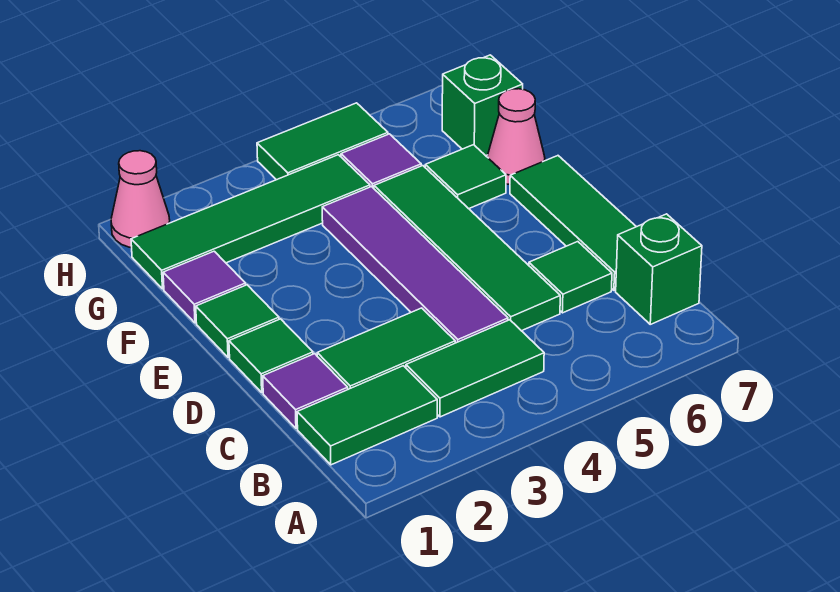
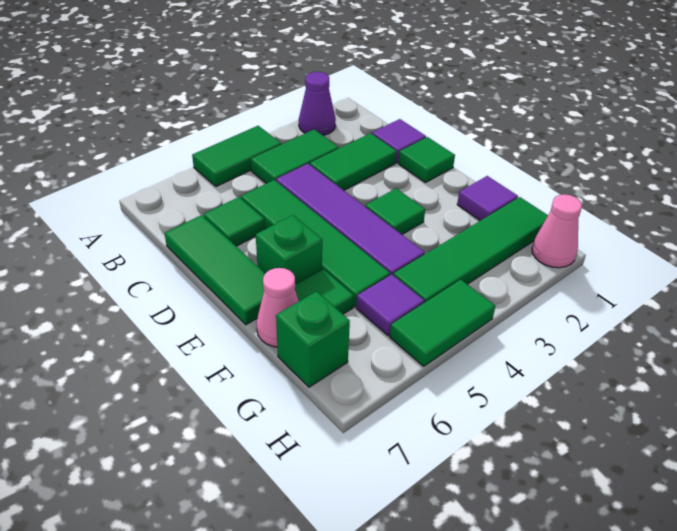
none -> purple 1x1 cone [299,72,336,135]
green 1x2 tile [297,366,437,465] -> green 1x2 tile moved to [192,126,281,186]
green 1x1 brick [616,214,702,324] -> green 1x1 brick moved to [256,215,322,285]
green 1x1 tile [196,285,279,357] -> green 1x1 tile moved to [365,188,425,234]

